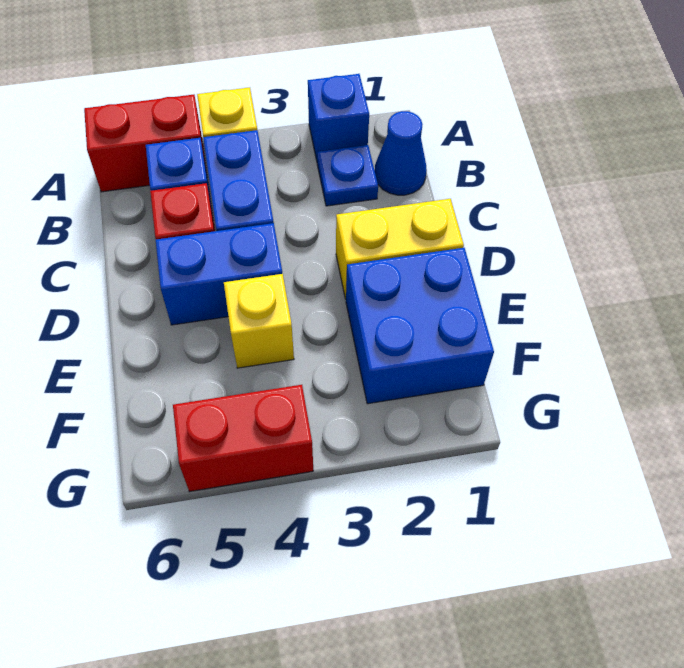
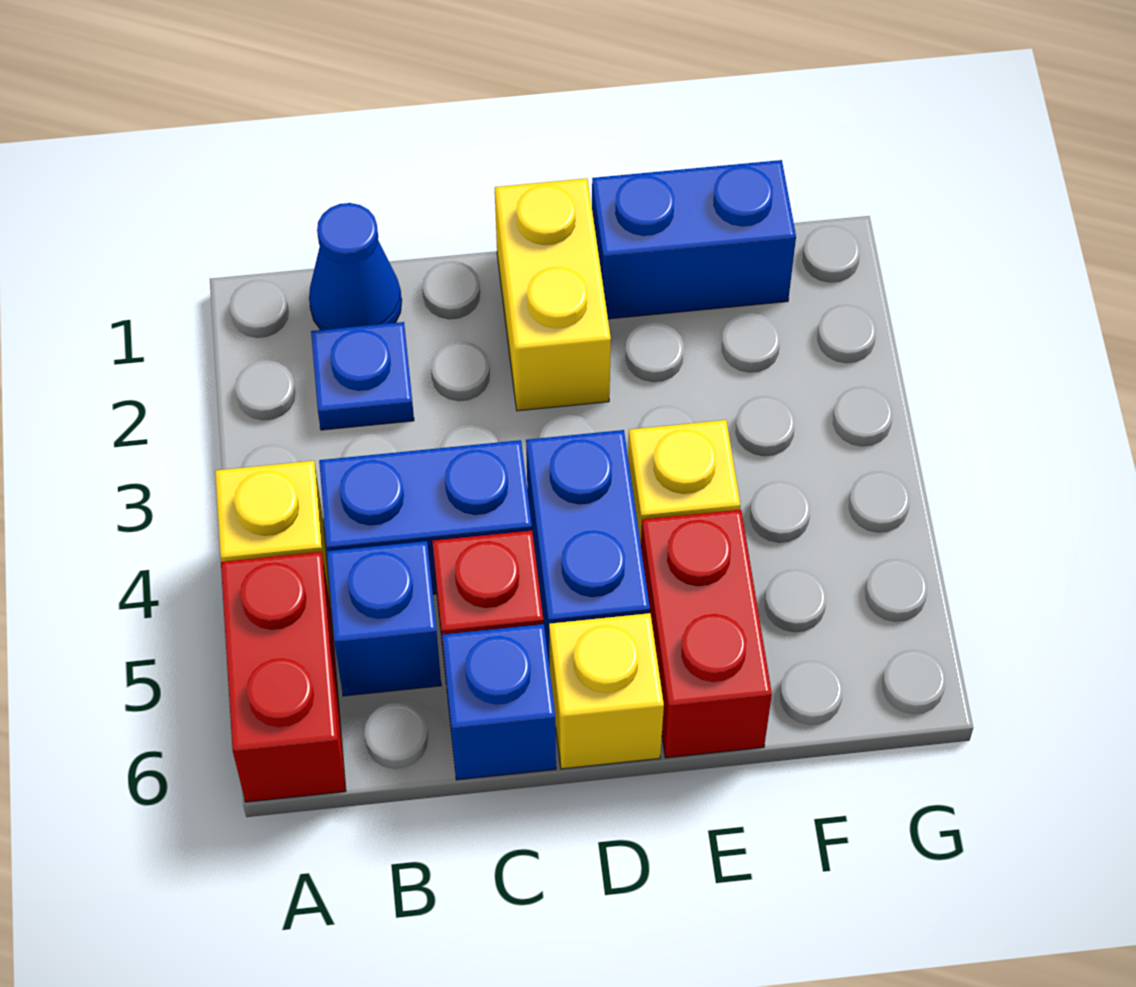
blue 1x1 brick [308,74,369,160] -> blue 1x1 brick moved to [442,624,556,780]
none -> yellow 1x1 brick [549,613,664,769]
blue 2x2 brick [346,248,494,404] -> blue 1x2 brick [592,160,796,319]
red 1x2 brick [173,385,313,492] -> red 1x2 brick moved to [641,509,772,758]

